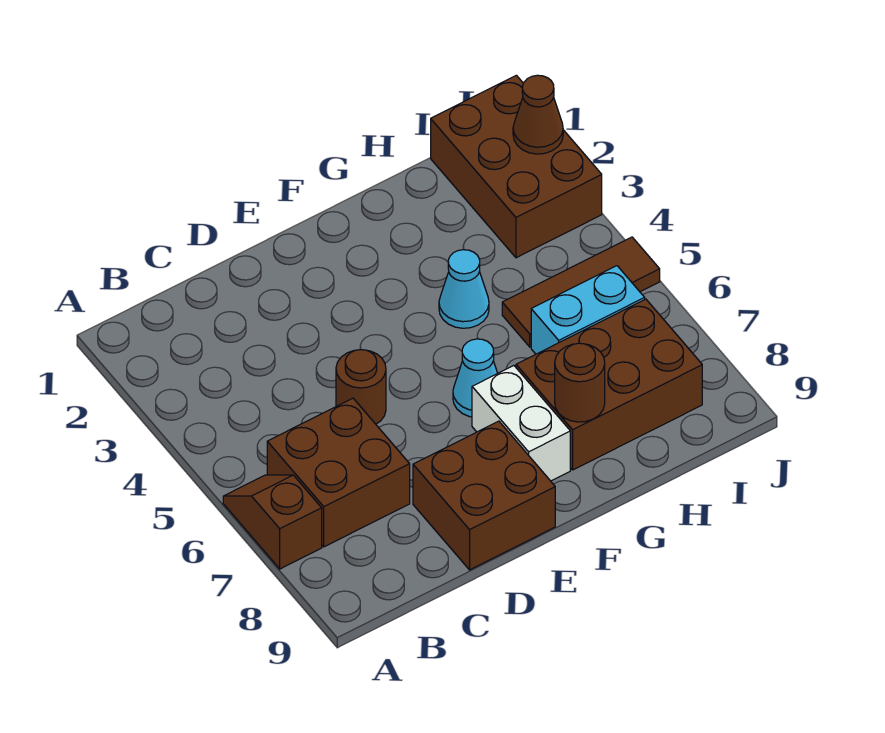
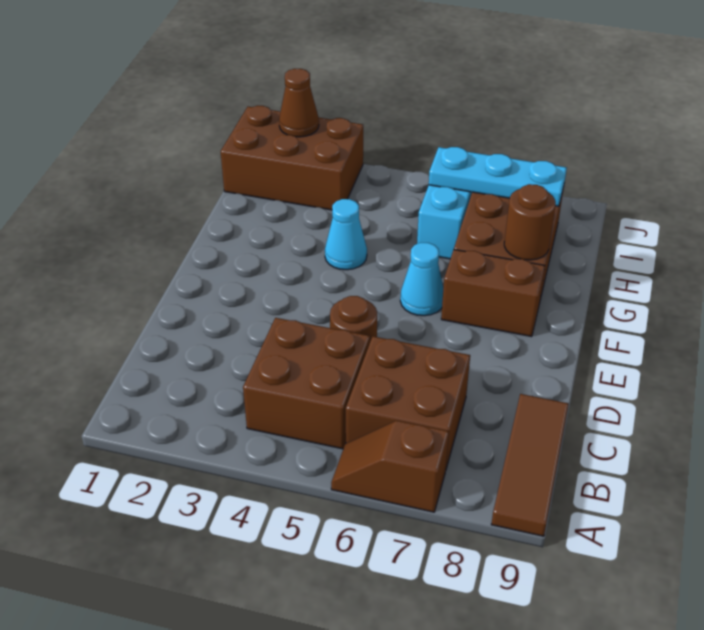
brown 2x2 brick [413,421,555,570] -> brown 2x2 brick moved to [243,318,370,449]
white 1x2 brick [472,366,570,481] -> brown 1x2 brick [441,250,545,337]
brown 1x3 tile [502,237,660,347] -> brown 1x3 tile moved to [491,394,569,536]
none -> cyan 1x3 plate [429,147,567,206]

